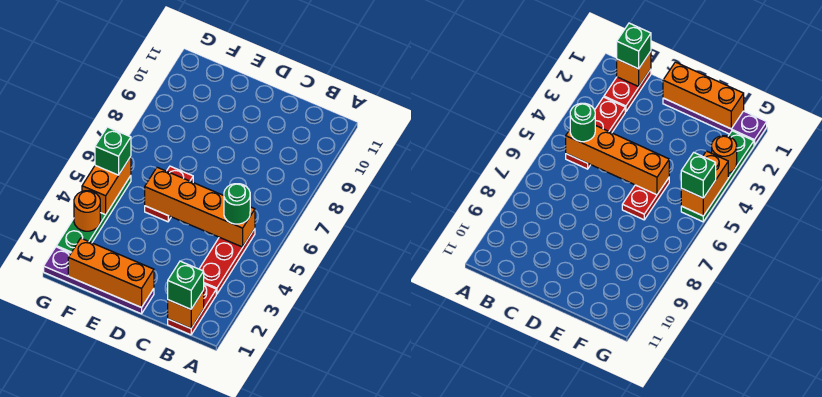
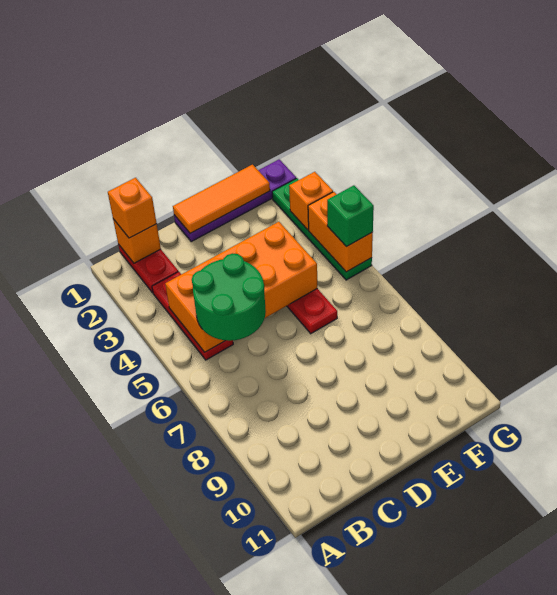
green 1x1 brick [168,261,204,309] -> orange 1x1 brick [108,178,157,238]
orange 1x4 brick [145,167,255,247] -> orange 2x4 brick [165,222,317,352]
green 1x1 round brick [224,184,250,224] -> green 2x2 round brick [192,253,266,341]
orange 1x3 brick [68,238,154,308] -> orange 1x3 tile [173,165,270,233]
orange 1x1 round brick [74,191,100,231] -> orange 1x1 brick [289,172,333,230]

